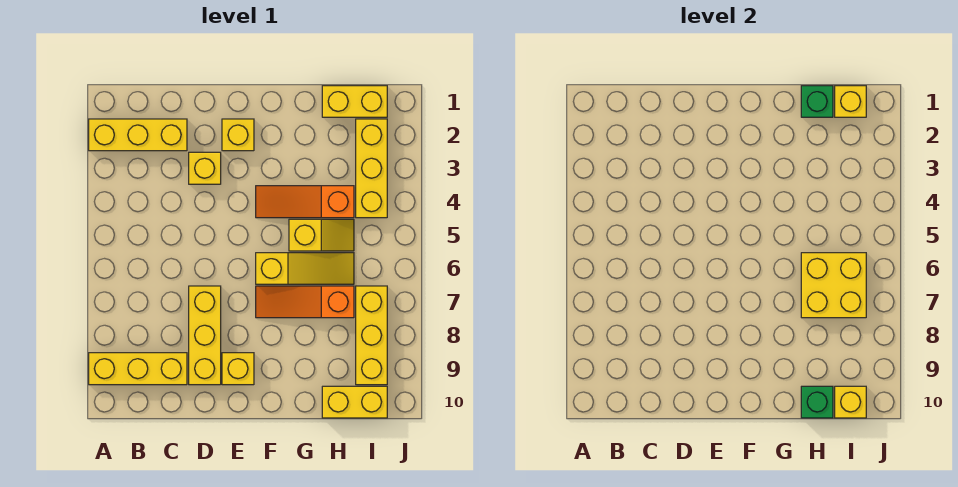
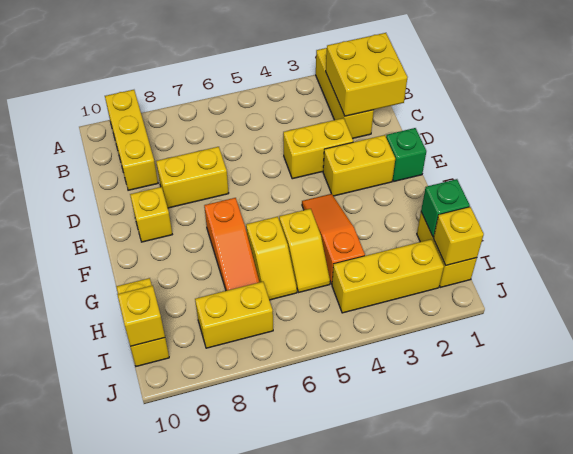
yellow 1x1 brick [189,152,221,184] -> yellow 1x2 brick [283,118,353,179]
yellow 1x3 brick [189,286,221,385] -> yellow 1x2 brick [156,147,229,208]
yellow 1x1 brick [222,119,254,151] -> yellow 1x2 brick [323,135,395,196]
yellow 1x3 slope [256,253,354,284] -> yellow 1x2 slope [246,217,297,300]
orange 1x3 slope [256,286,354,318] -> orange 1x3 slope turned to [204,198,259,291]
yellow 2x2 brick [801,253,866,318] -> yellow 2x2 brick moved to [326,33,408,116]
green 1x1 brick [801,386,833,418] -> green 1x1 brick moved to [386,128,426,181]
yellow 1x3 brick [356,286,387,385] -> yellow 1x2 brick [195,282,273,348]

